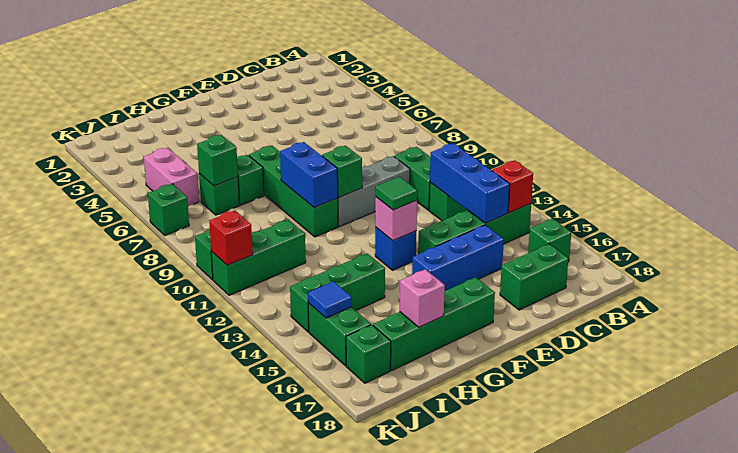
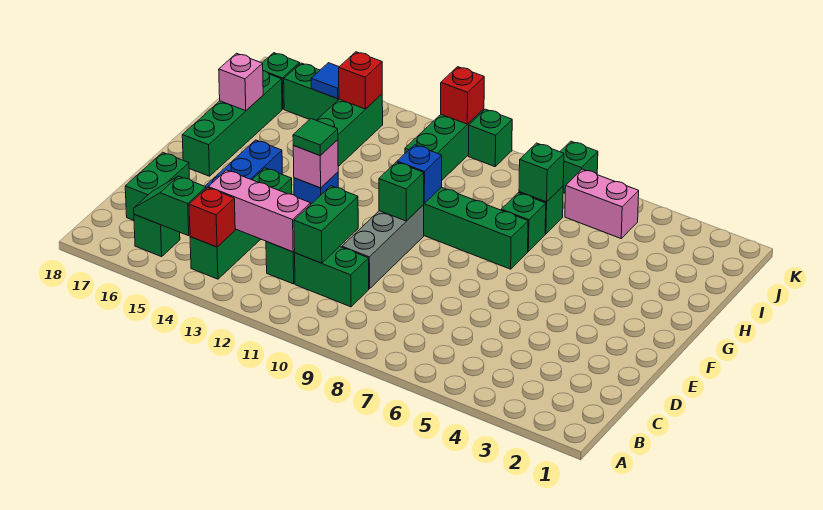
none -> green 1x2 slope [134,176,206,236]
none -> green 1x2 brick [294,186,358,263]
blue 1x3 brick [430,143,510,223] -> pink 1x3 brick [208,170,311,252]
blue 1x2 brick [280,142,338,208] -> blue 1x1 brick [397,145,442,203]
none -> red 1x1 brick [339,52,382,109]

